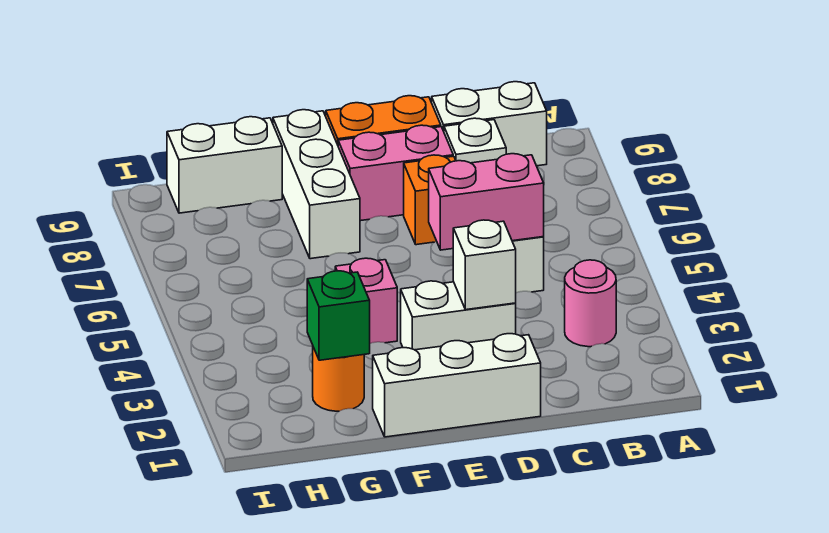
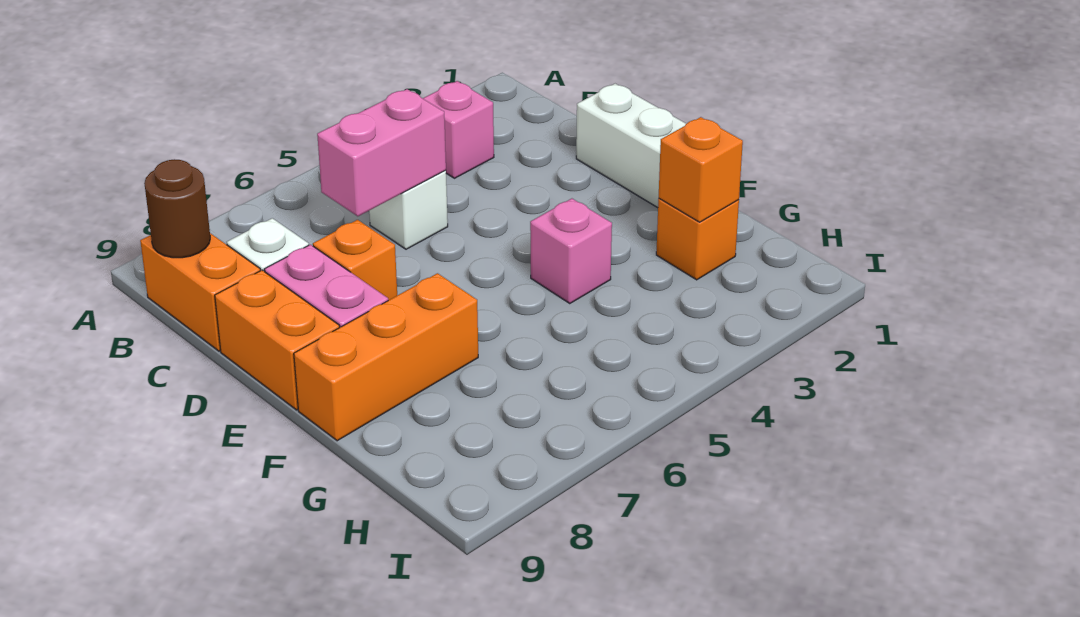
pink 1x1 round brick [565,260,616,347] -> pink 1x1 brick [423,81,494,178]
white 1x2 brick [432,82,547,166] -> orange 1x2 brick [140,233,260,351]
none -> brown 1x1 round brick [144,159,210,258]
pink 1x2 brick [429,154,544,250] -> pink 1x2 brick turned to [317,89,446,216]
white 1x2 brick [401,281,516,350] -> none
white 1x1 brick [453,220,516,310] -> none
white 1x3 brick [273,110,360,259] -> orange 1x3 brick [294,273,478,441]
orange 1x1 round brick [313,347,364,411] -> orange 1x1 brick [656,199,739,280]
green 1x1 brick [307,271,370,360] -> orange 1x1 brick [659,117,743,222]
white 1x2 brick [167,117,282,213] -> none

